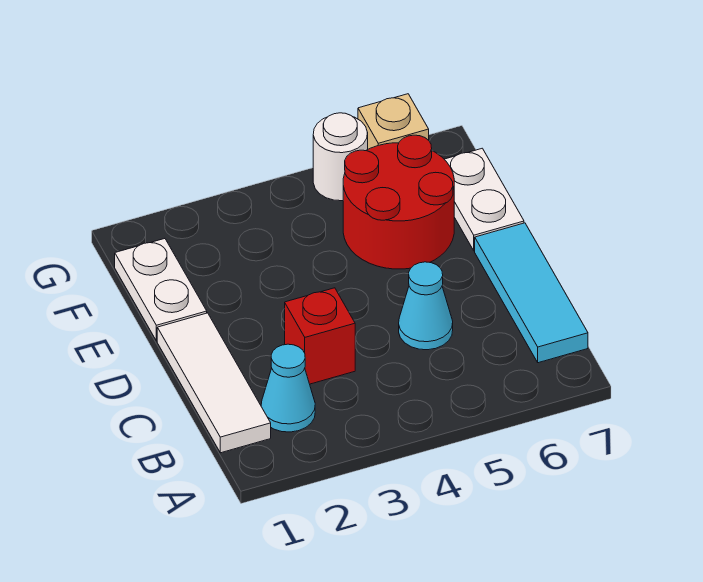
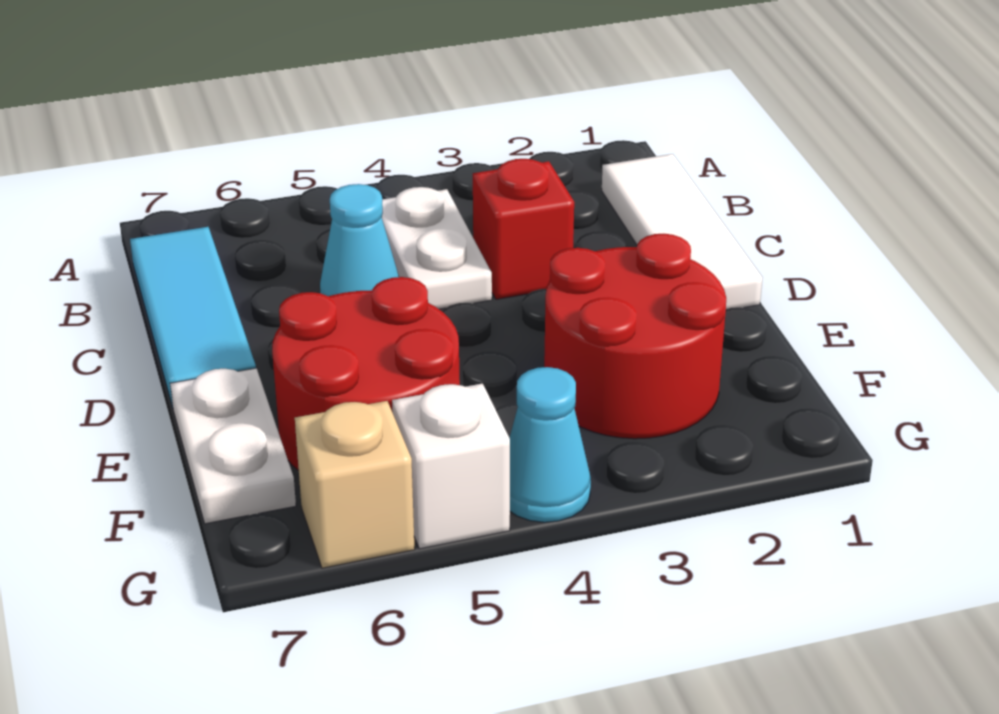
cyan 1x1 cone [261,344,315,432] -> cyan 1x1 cone moved to [509,367,591,522]
white 1x2 plate [115,239,207,341] -> white 1x2 plate moved to [382,187,492,309]
none -> red 2x2 round brick [544,234,726,439]
white 1x1 round brick [313,113,368,201] -> white 1x1 brick [392,384,510,549]

